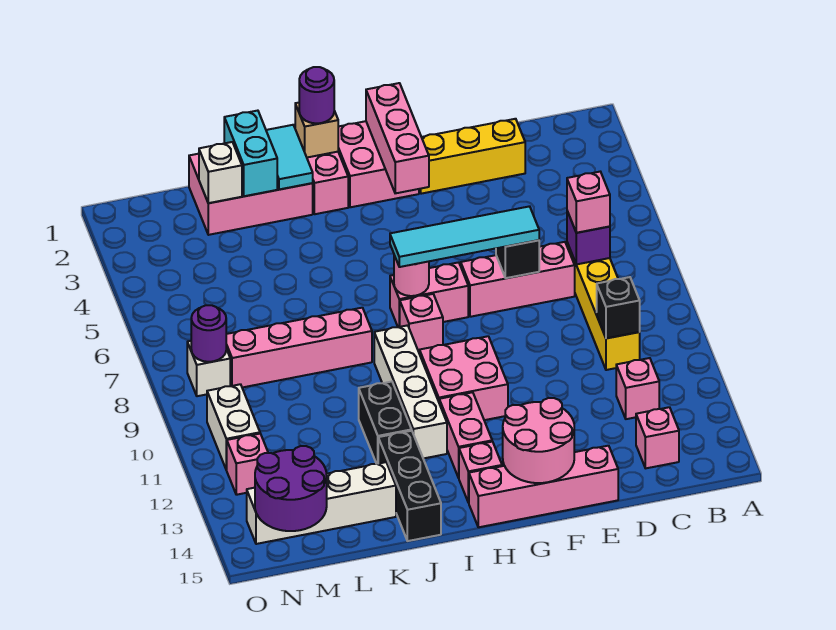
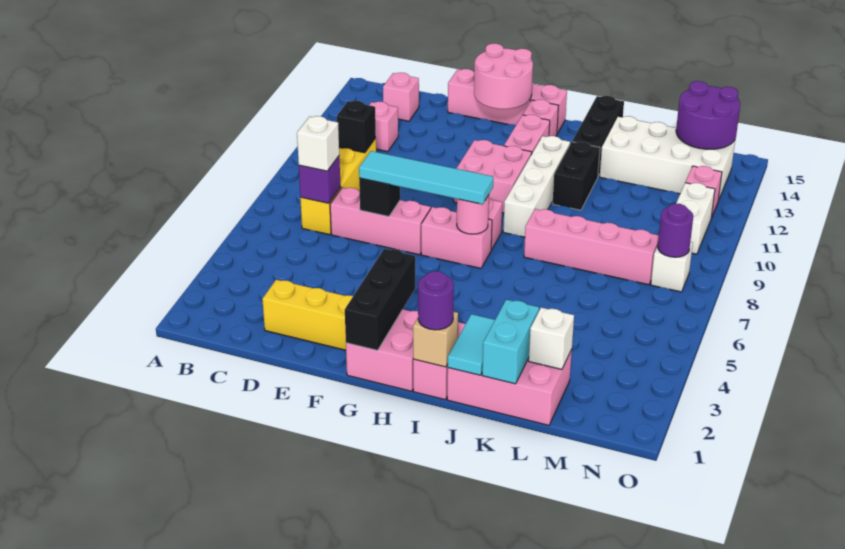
pink 1x1 brick [567,172,610,233] -> white 1x1 brick [297,116,339,171]
pink 1x3 brick [366,83,429,193] -> black 1x3 brick [345,249,415,350]
white 1x4 brick [247,462,396,544] -> white 2x4 brick [600,116,735,201]

